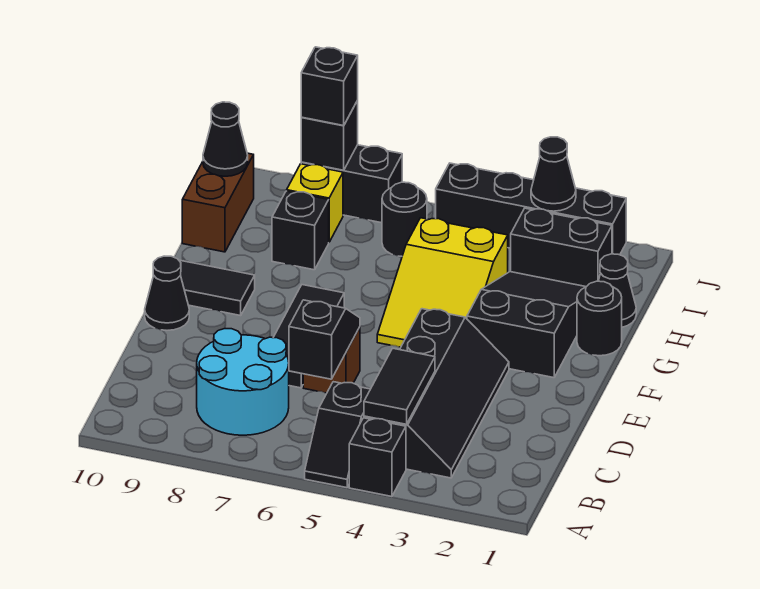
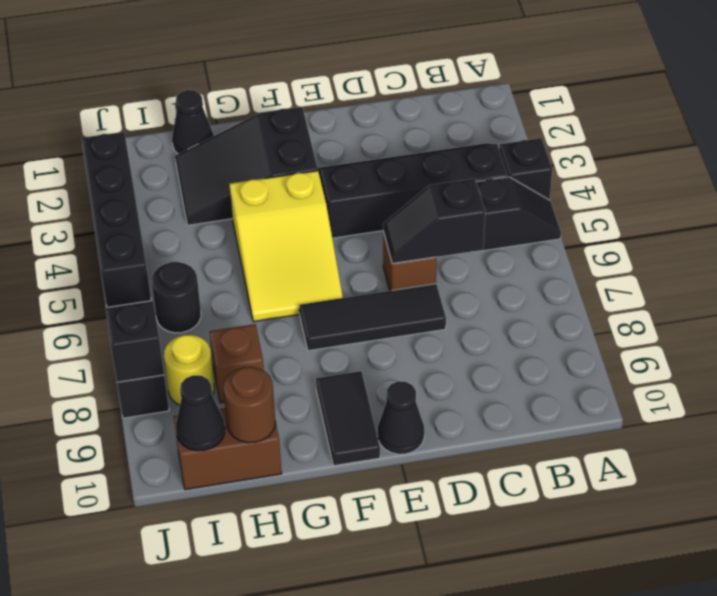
black 1x2 tile [364,348,435,424] -> none
cyan 2x2 round brick [197,329,289,435] -> none
yellow 2x3 slope [377,218,508,347] -> yellow 2x3 slope turned to [229,171,343,322]
black 1x1 round brick [577,281,622,356] -> none
black 1x1 brick [272,191,329,270] -> brown 1x1 brick [210,324,264,403]
none -> brown 1x1 round brick [224,367,275,443]
black 1x2 brick [511,208,612,287] -> none
yellow 1x1 brick [287,164,343,242] -> yellow 1x1 round brick [164,335,214,405]
black 1x1 cone [531,137,576,211] -> none
black 1x1 brick [301,47,358,126] -> none

